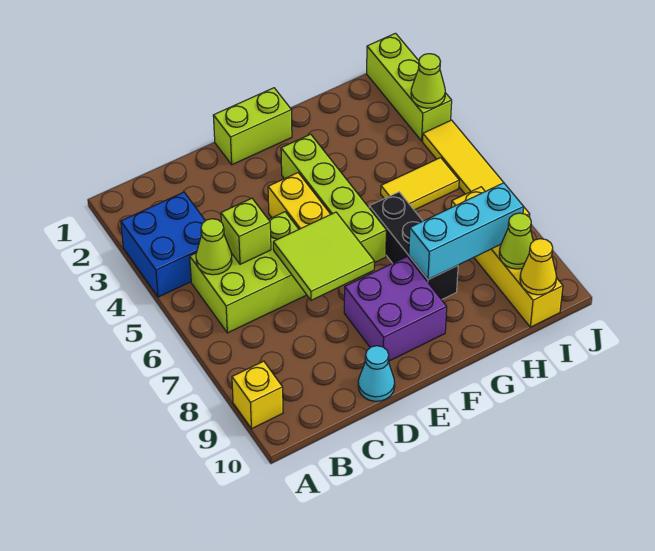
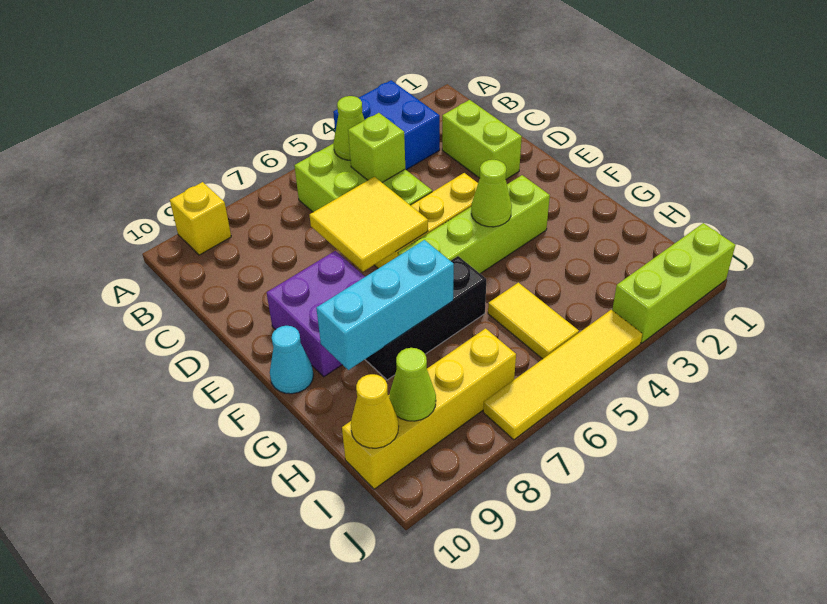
lime 2x2 tile [273,212,375,300] -> yellow 2x2 tile [310,177,428,271]
cyan 1x1 cone [358,346,395,401] -> cyan 1x1 cone moved to [270,326,313,394]
lime 1x2 brick [213,88,292,165] -> lime 1x2 brick moved to [442,100,522,179]
cyan 1x3 brick [409,183,524,280] -> cyan 1x3 brick turned to [316,240,454,370]
lime 1x1 cone [411,54,445,108] -> lime 1x1 cone moved to [471,160,512,227]

